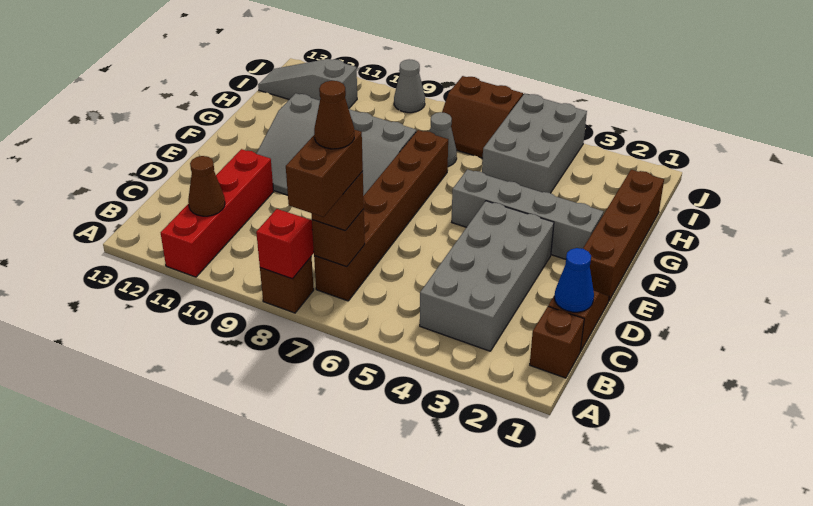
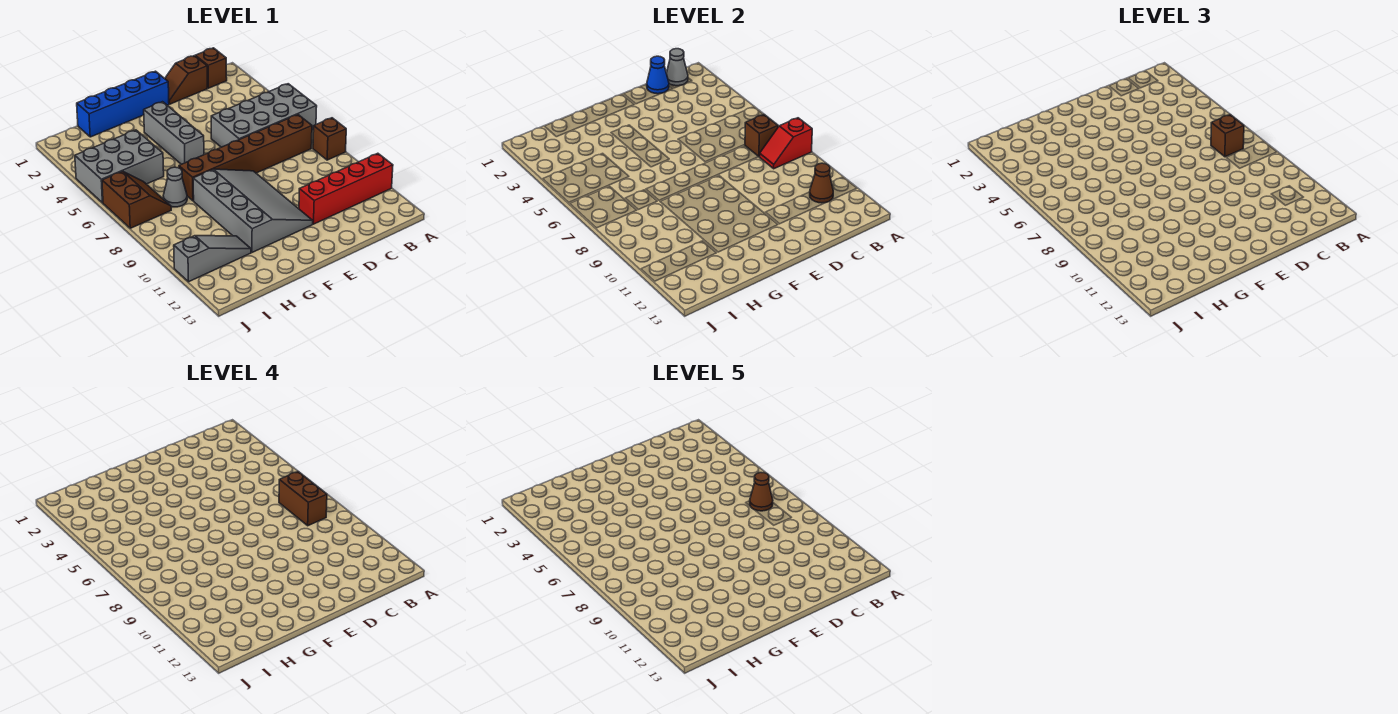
brown 1x2 brick [286,130,363,217] -> brown 1x2 brick turned to [279,472,327,526]
grey 2x4 brick [420,201,554,351] -> grey 2x4 brick moved to [211,84,317,147]
brown 1x4 brick [583,170,664,301] -> blue 1x4 brick [77,71,169,137]
grey 1x4 brick [452,169,603,259] -> grey 1x3 brick [144,102,204,164]
grey 1x3 slope [258,59,357,109] -> grey 1x3 slope turned to [174,235,251,282]
grey 1x1 cone [394,59,425,113] -> grey 1x1 cone moved to [666,49,688,86]

